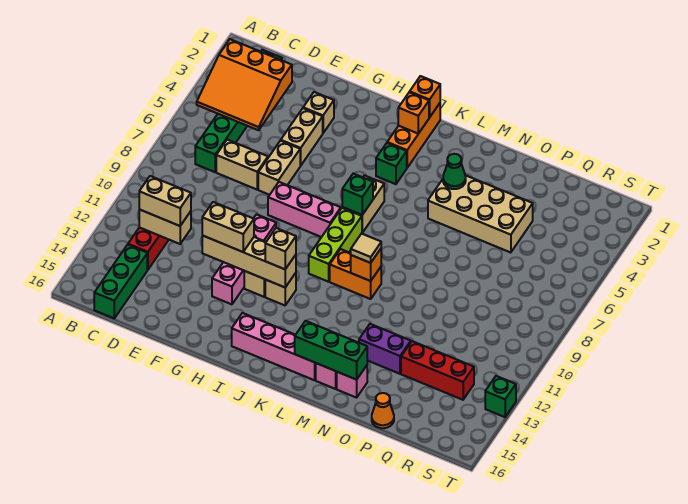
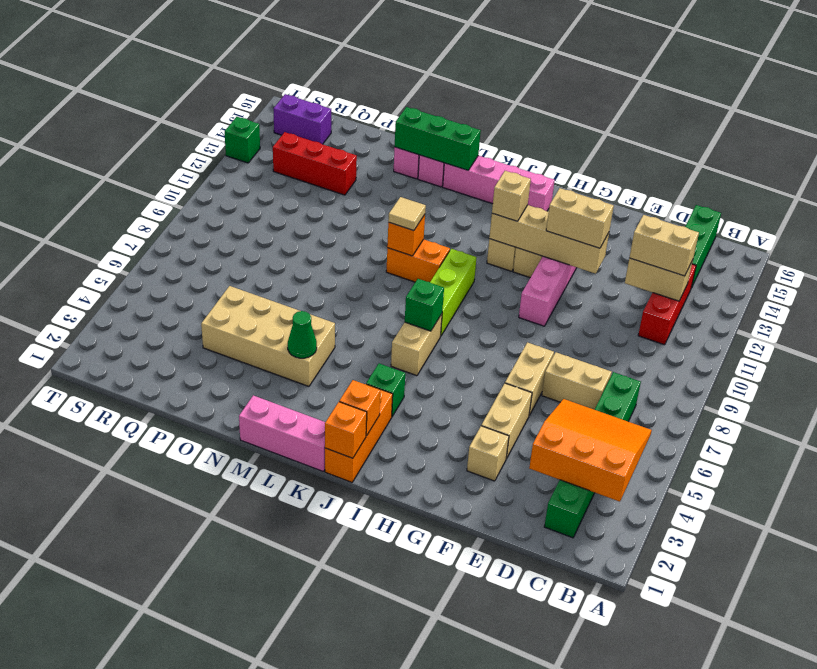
pink 1x3 brick [268,182,341,237] -> pink 1x3 brick moved to [239,395,325,472]
purple 1x2 brick [359,324,411,374] -> purple 1x2 brick moved to [273,94,331,144]
orange 1x1 cone [372,393,394,428] -> none

